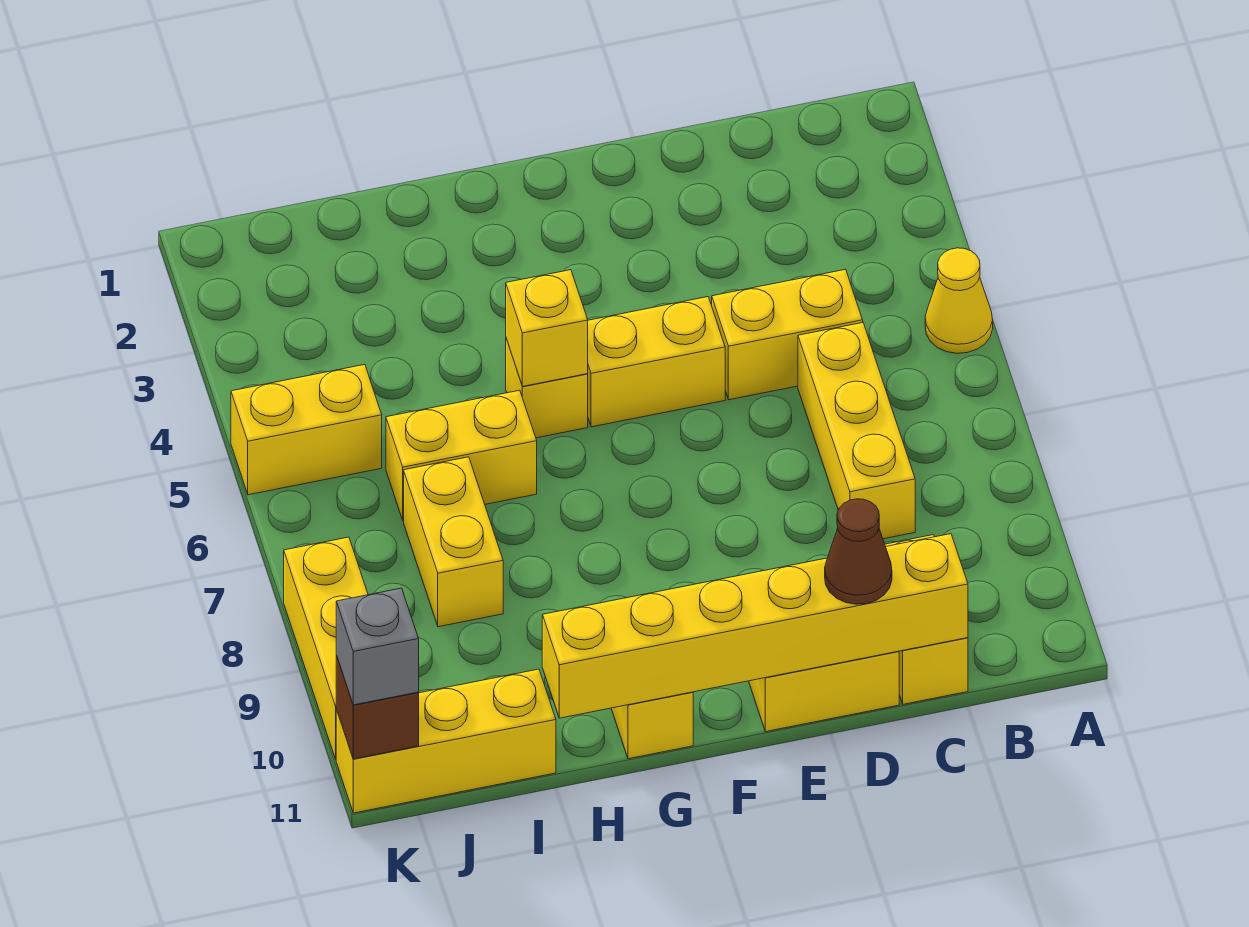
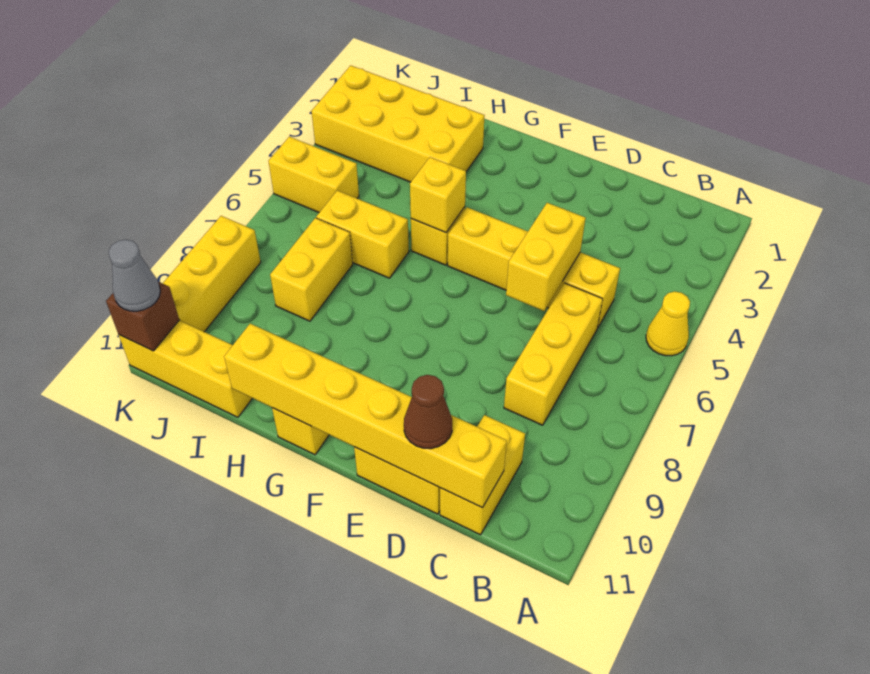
none -> yellow 1x2 brick [506,203,586,311]
none -> yellow 2x4 brick [311,65,485,182]
grey 1x1 brick [336,588,419,705] -> grey 1x1 cone [109,240,160,311]

